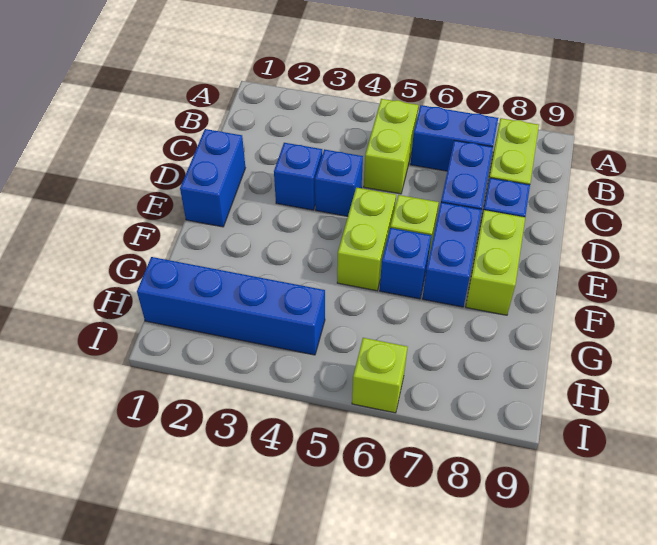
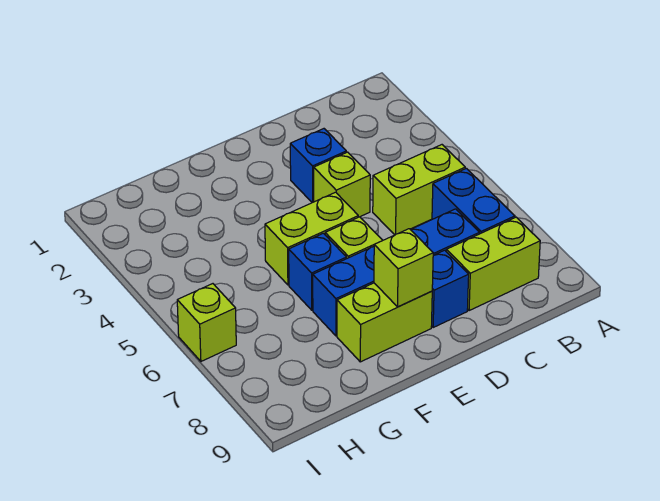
blue 1x2 brick [180,129,245,227] -> none
blue 1x1 brick [315,149,363,216] -> lime 1x1 brick [314,152,370,217]
none -> lime 1x1 brick [374,229,433,307]
blue 1x4 brick [137,257,325,355] -> none

